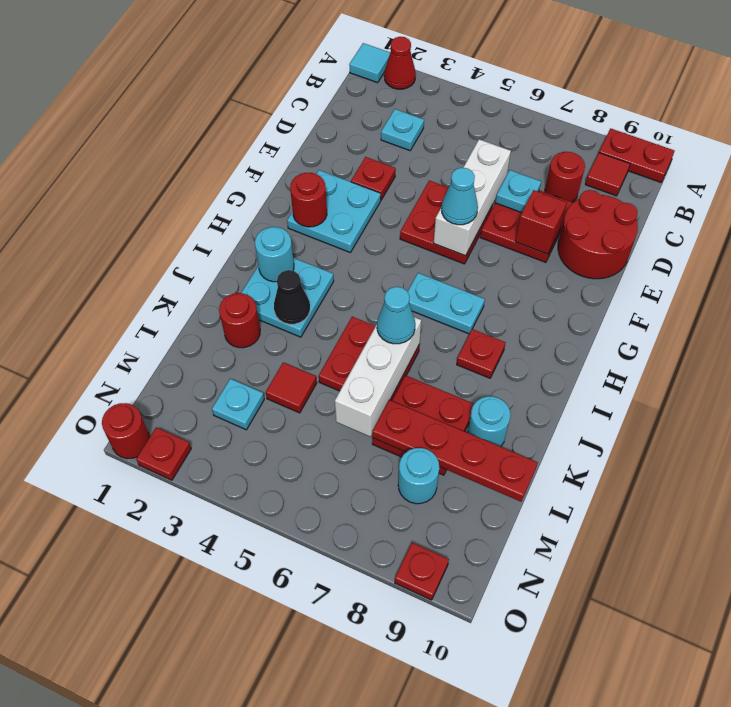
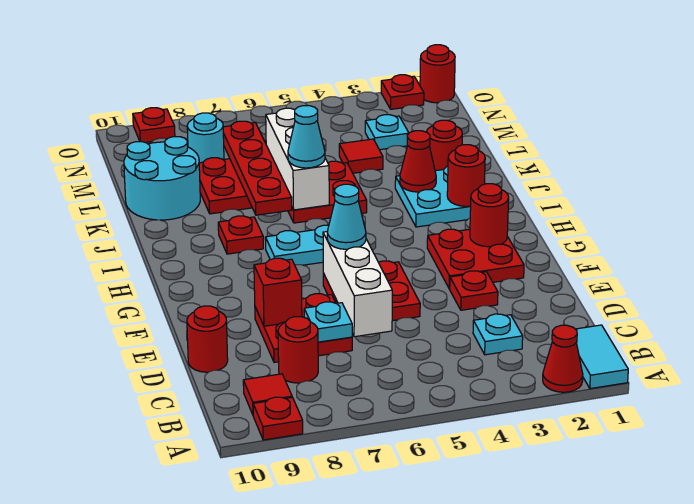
cyan 1x1 tile [349,43,390,83] -> cyan 1x2 tile [576,325,628,389]
red 1x2 plate [599,128,674,182] -> red 1x1 plate [253,397,303,440]
red 2x2 round brick [558,190,638,279] -> red 1x1 round brick [187,306,228,372]
cyan 2x2 plate [287,170,381,253] -> red 2x2 plate [427,229,524,289]
cyan 1x1 round brick [255,227,294,282] -> red 1x1 round brick [447,145,485,206]
black 1x1 cone [274,270,310,324] -> red 1x1 cone [400,131,436,192]
cyan 1x1 round brick [468,396,510,447] -> cyan 2x2 round brick [124,137,200,220]
red 1x4 plate [372,400,538,502] -> red 1x4 plate turned to [223,121,292,215]

